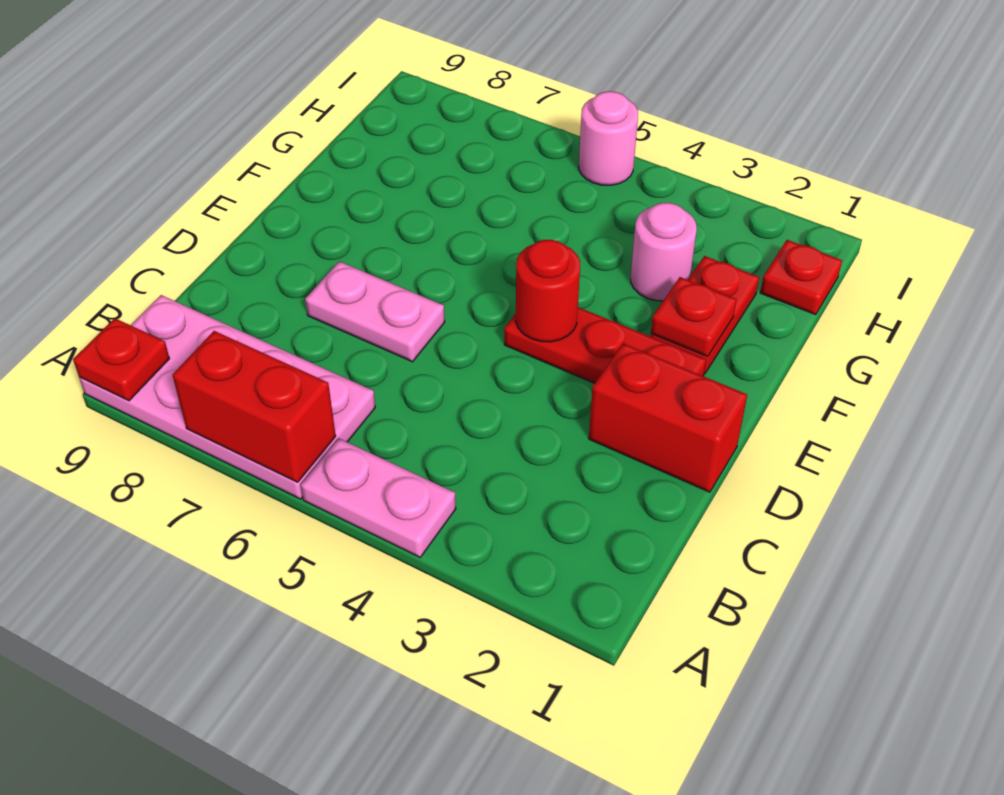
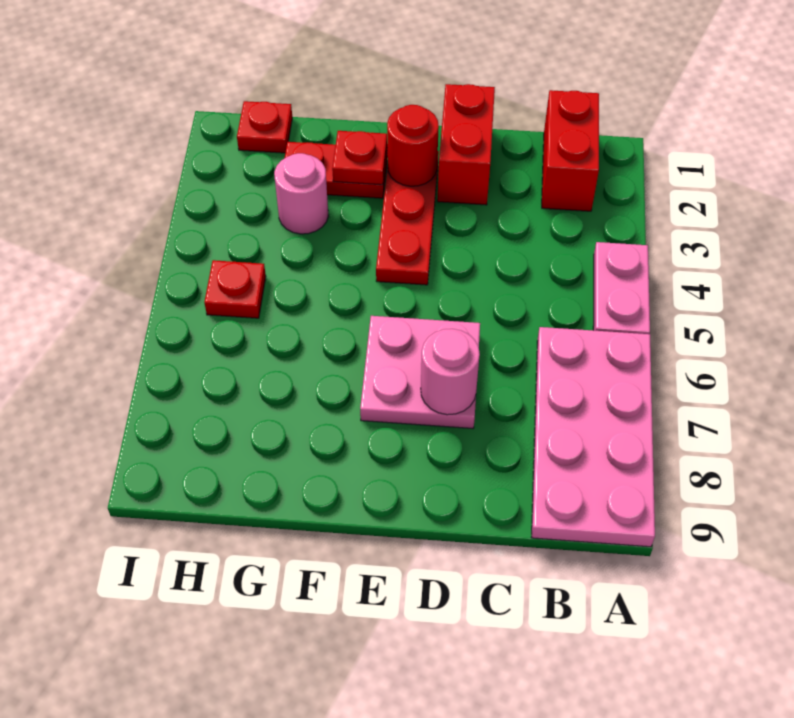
red 1x2 brick [172,331,336,482] -> red 1x2 brick moved to [542,90,599,211]
red 1x1 plate [73,318,169,401] -> red 1x1 plate moved to [204,260,266,318]
pink 1x2 plate [305,261,445,362] -> pink 2x2 plate [360,316,480,428]
red 1x1 round brick [516,240,580,342] -> red 1x1 round brick moved to [387,105,439,186]
pink 1x1 round brick [579,91,638,185] -> pink 1x1 round brick moved to [421,329,480,415]

